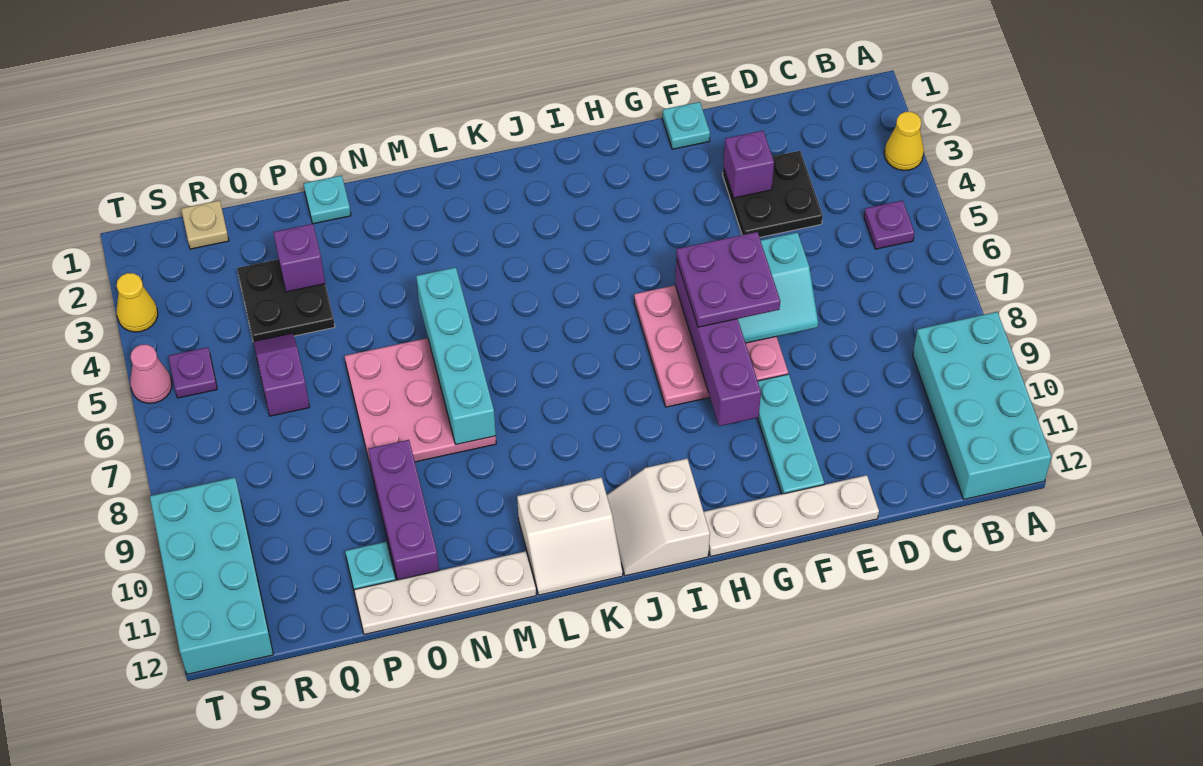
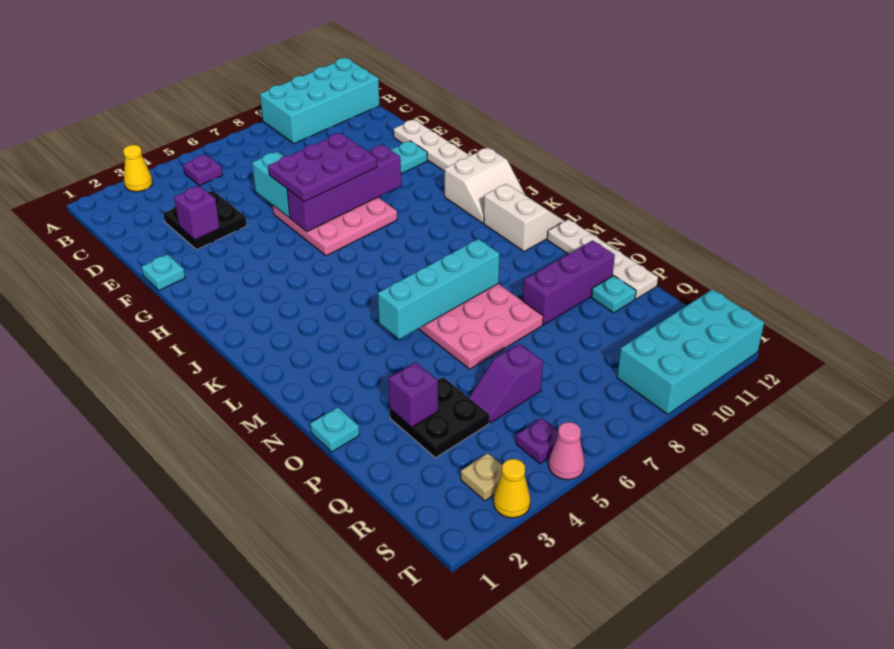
purple 2x2 plate [676,232,780,327] -> purple 2x3 plate [268,133,377,202]
tan 1x1 plate [181,200,229,249] -> tan 1x1 plate moved to [461,453,502,501]

